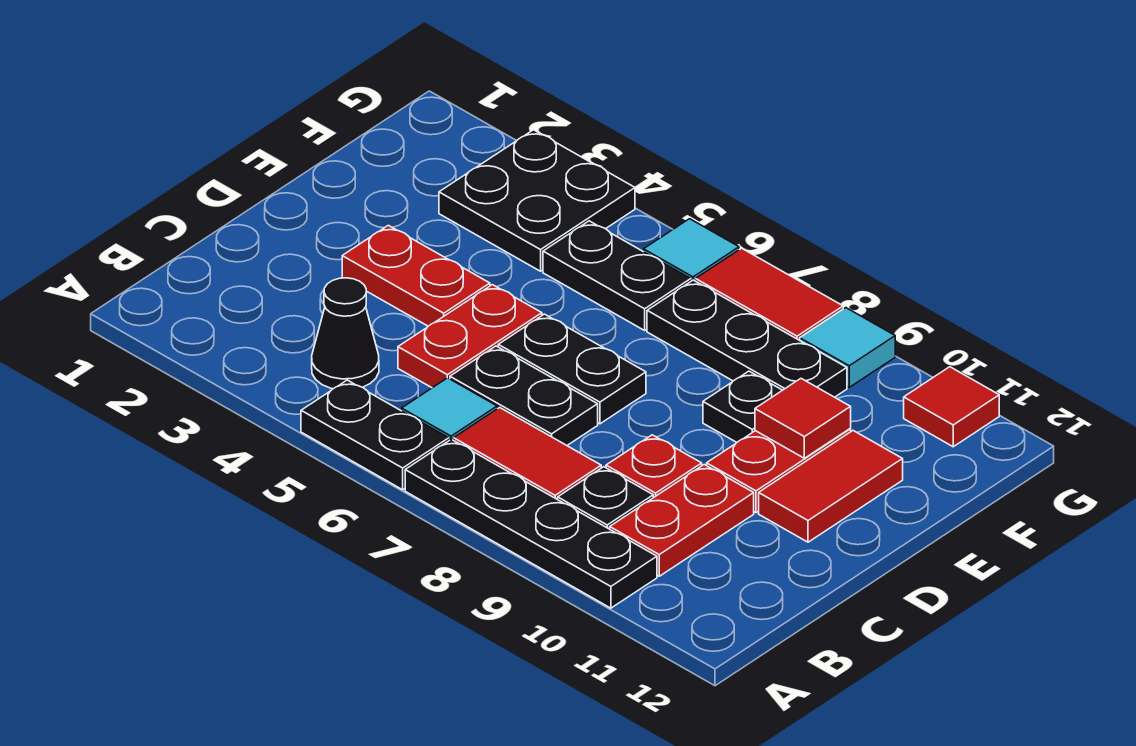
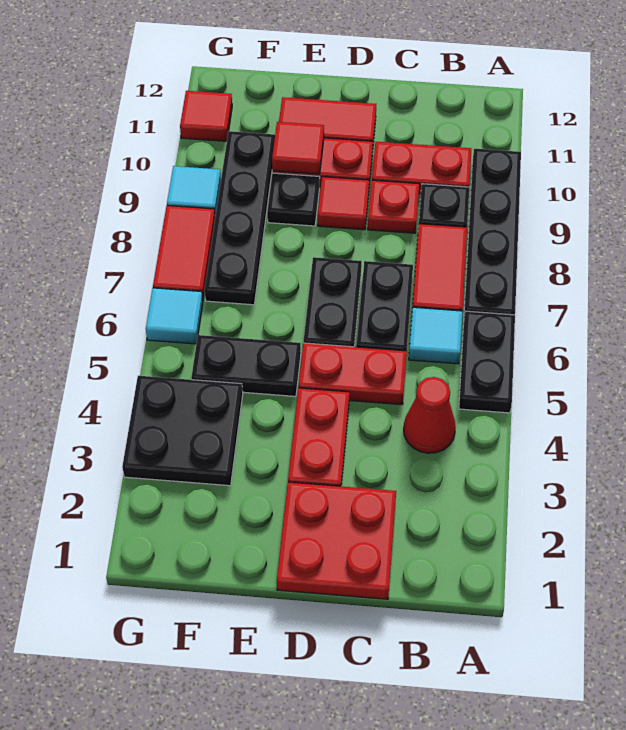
black 1x1 cone [312,278,379,389] -> red 1x1 cone [404,377,456,453]
none -> red 2x2 plate [277,482,396,599]
none -> red 1x1 tile [318,177,369,230]
black 1x2 plate [543,221,691,330] -> black 1x2 plate turned to [191,335,301,396]
black 1x3 plate [647,280,847,397] -> black 1x4 plate [205,131,275,305]

